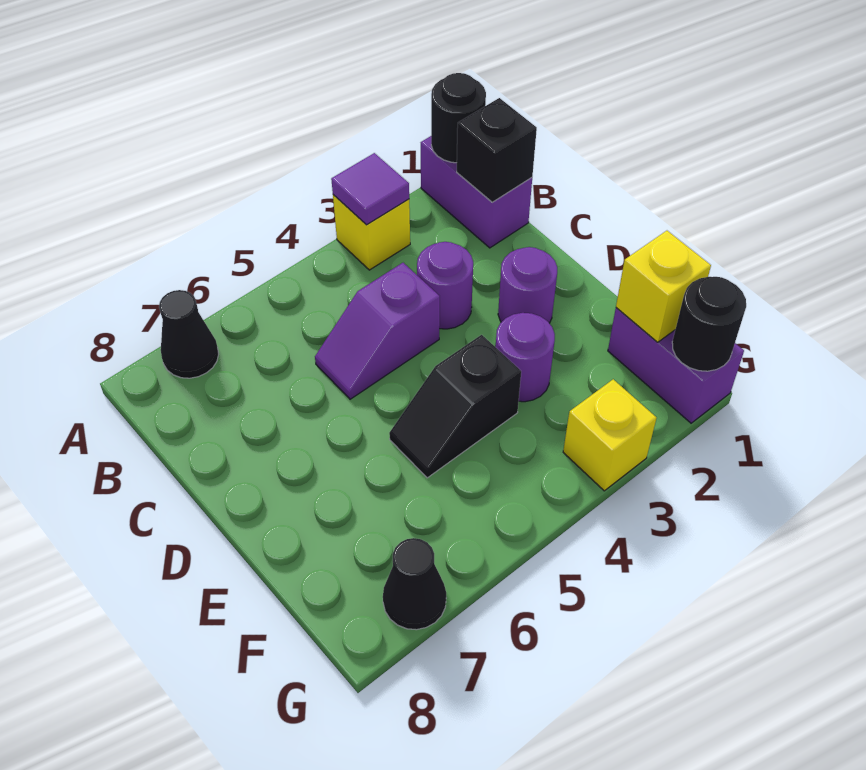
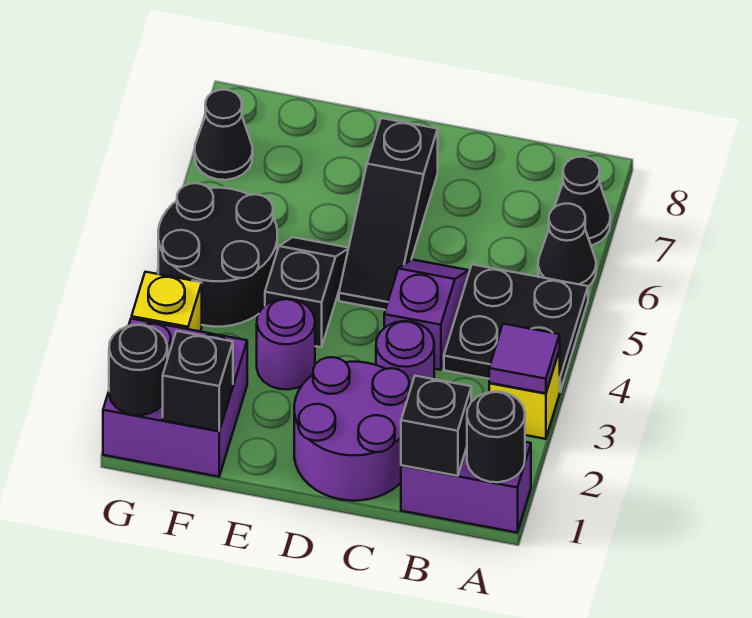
none -> black 2x2 plate [444,264,588,391]
none -> black 1x1 cone [538,204,596,286]
purple 1x1 round brick [498,247,557,323] -> purple 2x2 round brick [294,357,410,501]
none -> black 1x3 slope [339,118,438,310]
purple 1x2 brick [608,308,744,423] -> purple 2x2 brick [103,319,247,477]
yellow 1x1 brick [616,231,711,342] -> black 1x1 brick [163,331,233,431]
none -> black 2x2 round brick [158,183,277,327]

